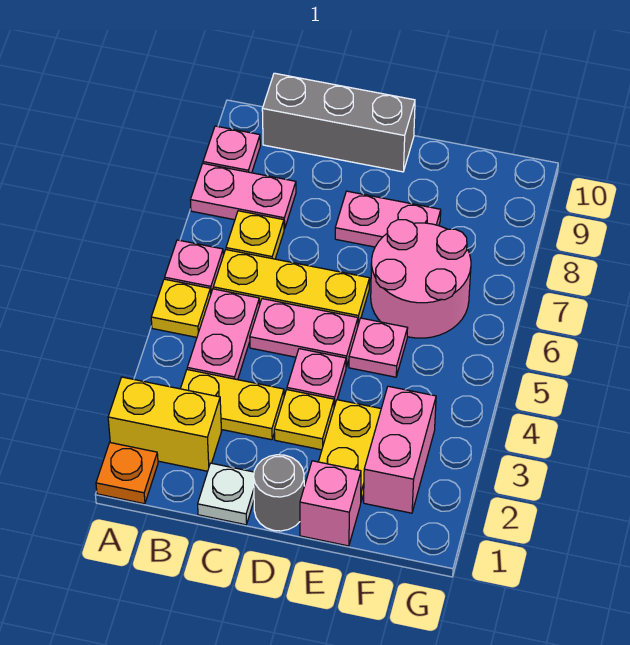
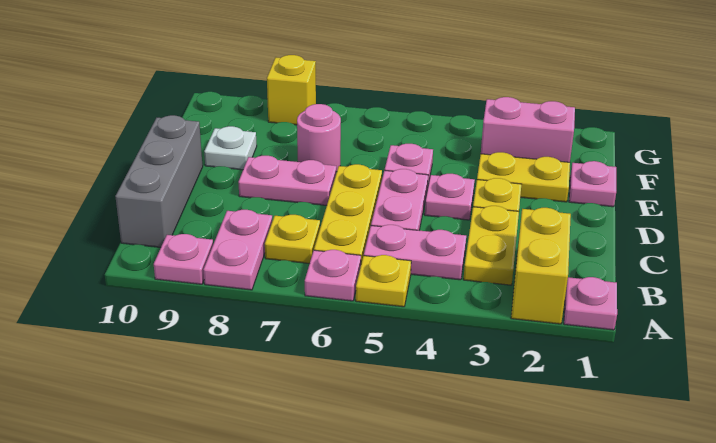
orange 1x1 plate [96,443,158,504] -> pink 1x1 plate [564,277,617,330]
white 1x1 plate [198,463,254,525] -> white 1x1 plate moved to [204,126,257,170]
grey 1x1 round brick [254,455,304,531] -> none
pink 1x2 plate [335,191,441,247] -> pink 1x2 plate turned to [238,156,336,205]
pink 1x1 brick [300,461,361,546] -> pink 1x1 plate [569,161,616,207]
pink 2x2 round brick [371,220,471,338] -> pink 1x1 round brick [297,104,341,172]
none -> yellow 1x1 brick [267,55,316,125]

